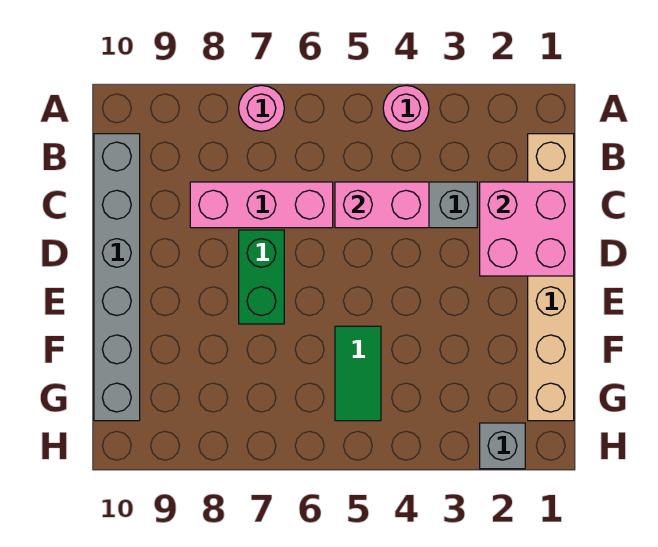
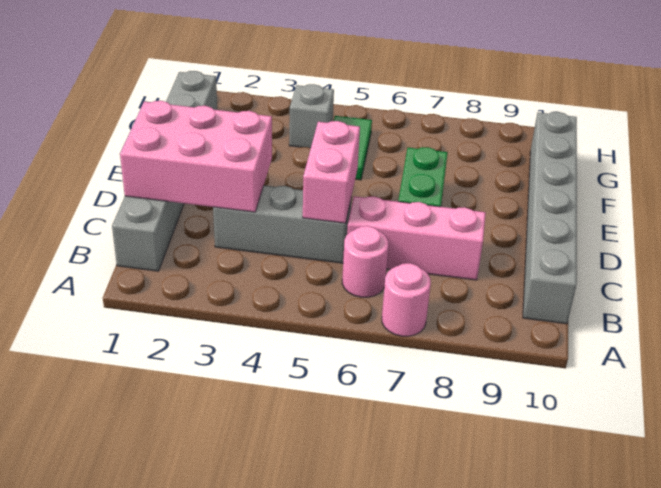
pink 1x1 round brick [383,85,429,131] -> pink 1x1 round brick moved to [342,226,388,297]
tan 1x6 brick [528,134,574,421] -> grey 1x6 brick [112,71,217,271]
pink 2x2 brick [480,182,574,276] -> pink 2x3 brick [120,101,272,212]
pink 1x2 brick [335,182,429,228] -> pink 1x2 brick turned to [303,121,360,223]
grey 1x1 brick [480,423,525,469] -> grey 1x1 brick moved to [289,84,334,148]

